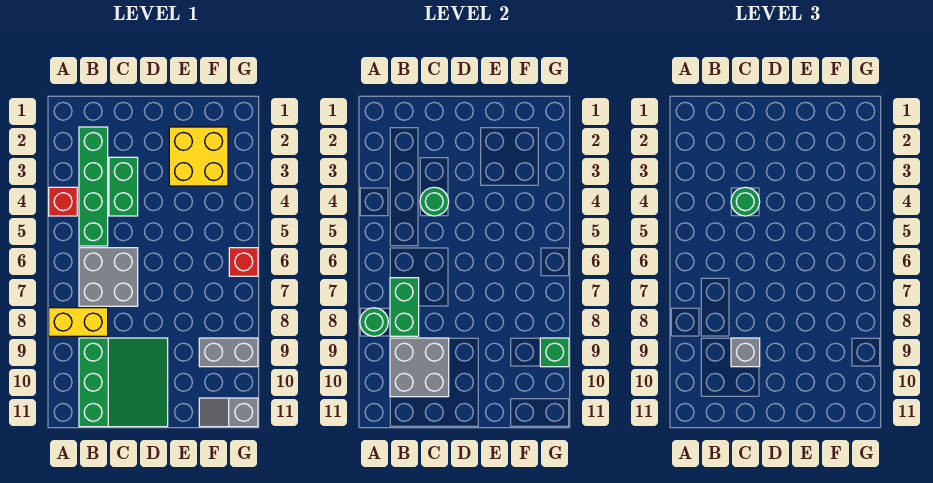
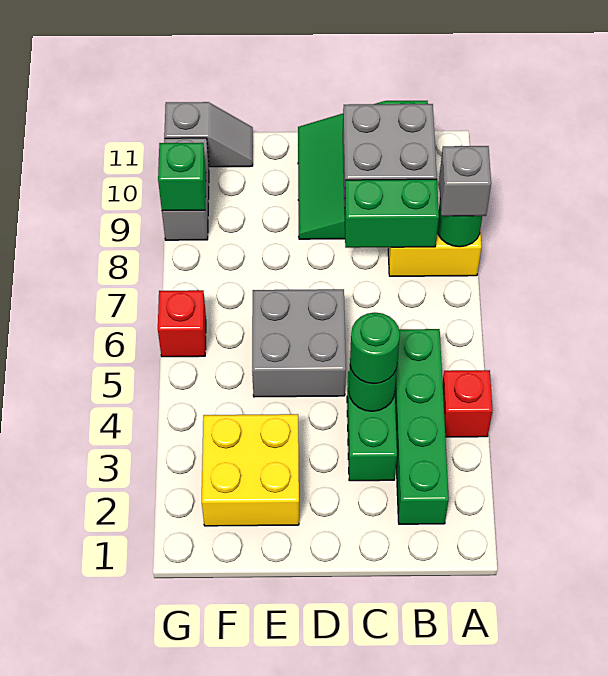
grey 2x2 brick [79,248,138,306] -> grey 2x2 brick moved to [252,289,346,397]
green 1x2 brick [390,278,419,336] -> green 1x2 brick turned to [344,179,439,248]
grey 1x1 brick [731,338,760,367] -> grey 1x1 brick moved to [439,146,491,216]
grey 1x2 brick [199,338,258,367] -> grey 1x2 brick turned to [162,138,209,240]

